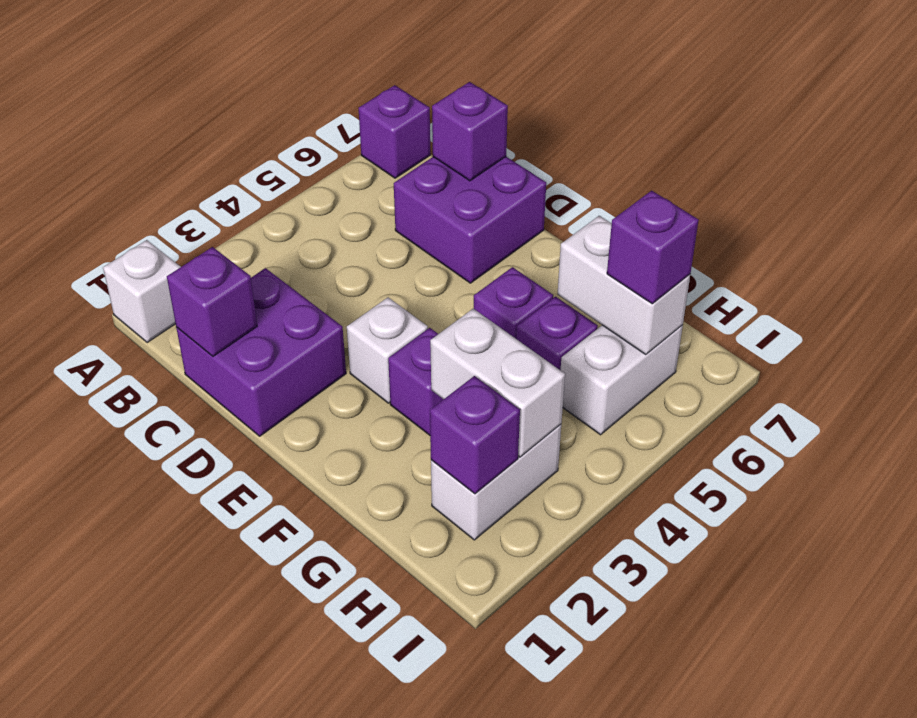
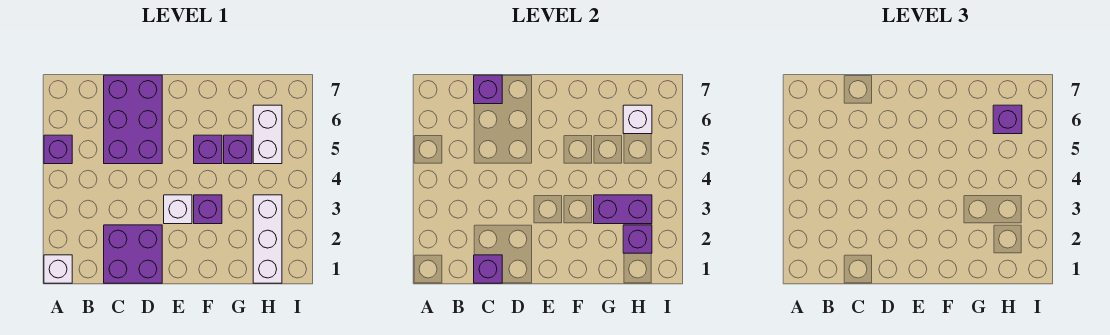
purple 1x1 brick [359,85,430,178] -> purple 1x1 brick moved to [44,135,72,164]
purple 2x2 brick [394,157,546,283] -> purple 2x3 brick [104,75,162,164]
white 1x2 brick [430,308,565,457] -> purple 1x2 brick [594,195,652,224]
white 1x2 brick [557,216,690,355] -> white 1x1 brick [623,105,652,134]
white 1x2 brick [431,424,561,540] -> white 1x3 brick [253,195,282,283]

